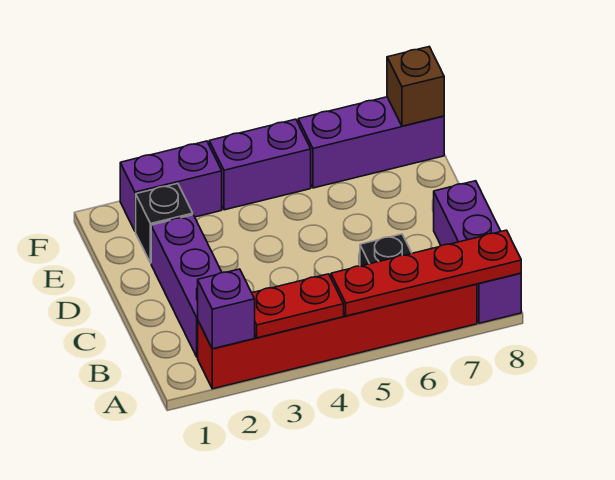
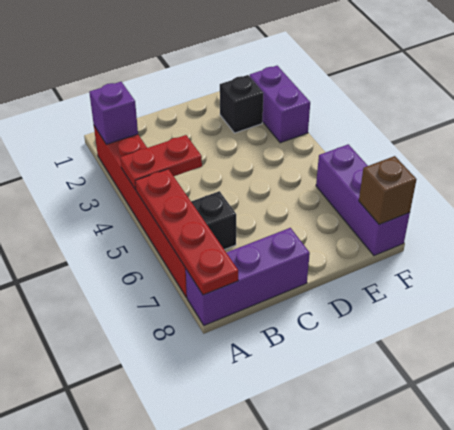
red 1x2 plate [252,274,344,338] -> red 1x2 plate turned to [120,135,202,190]
purple 1x3 brick [151,215,222,357] -> none
purple 1x2 brick [209,119,311,210] -> none

